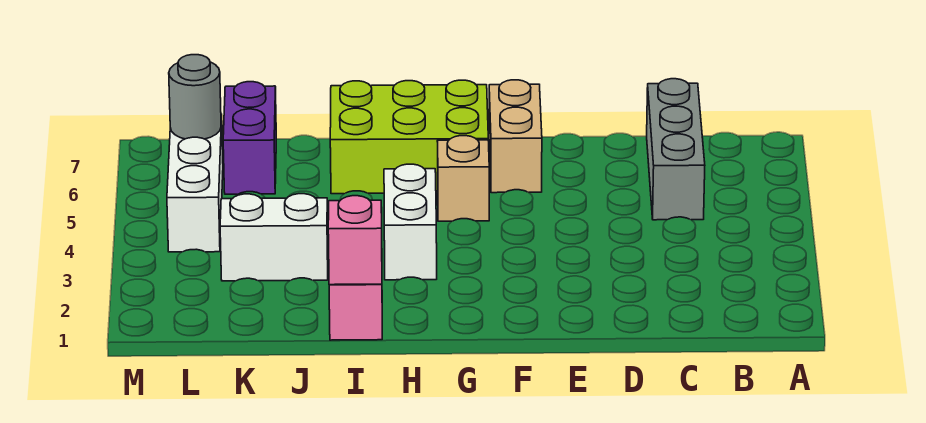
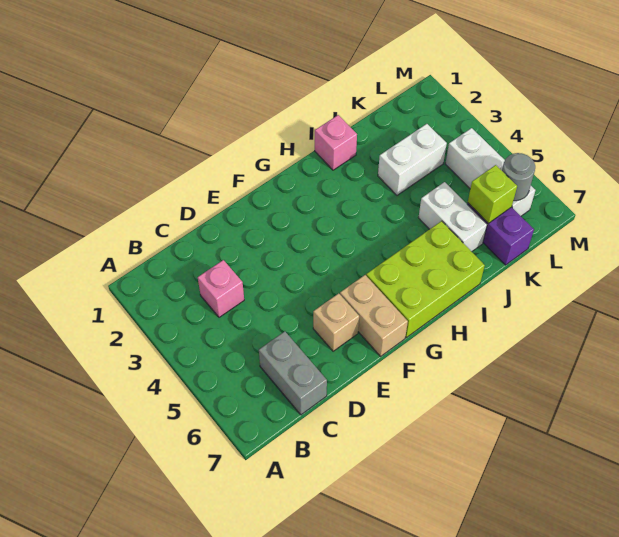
grey 1x3 brick [647,79,705,220] -> grey 1x2 brick [259,331,327,415]
tan 1x1 brick [437,136,489,221] -> tan 1x1 brick moved to [313,293,359,351]
white 1x2 brick [384,164,437,280] -> white 1x2 brick moved to [418,182,487,252]
pink 1x1 brick [328,196,382,285] -> pink 1x1 brick moved to [198,260,244,317]
none -> lime 1x1 brick [468,165,517,223]

